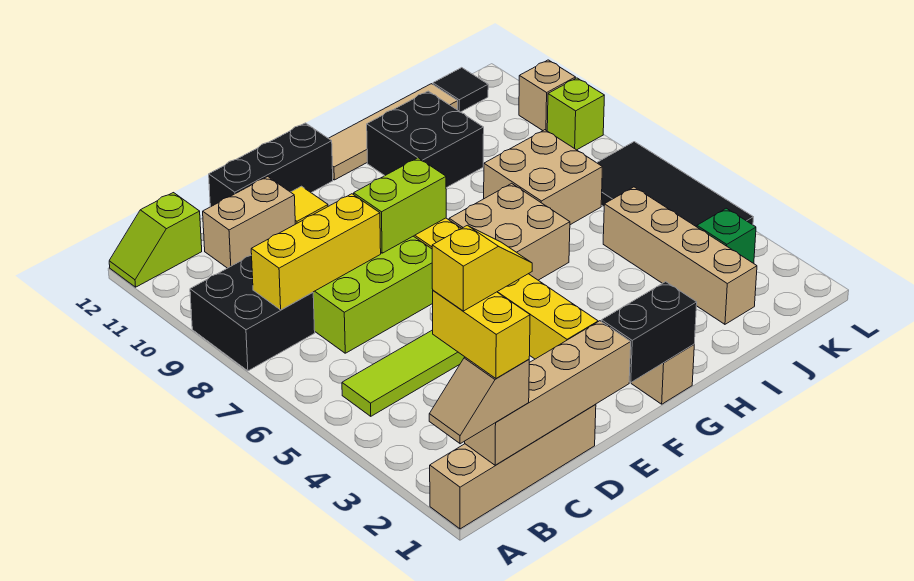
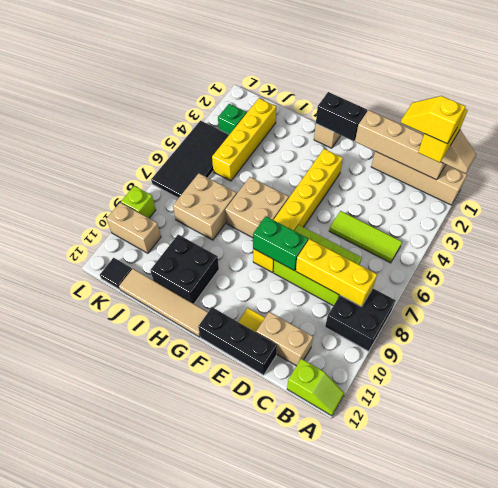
lime 1x2 brick [354,158,446,253] -> green 1x2 brick [253,216,308,271]
tan 1x4 brick [603,187,757,324] -> yellow 1x4 brick [212,98,276,181]
tan 1x1 brick [519,60,575,131] -> tan 1x2 brick [106,203,161,253]

